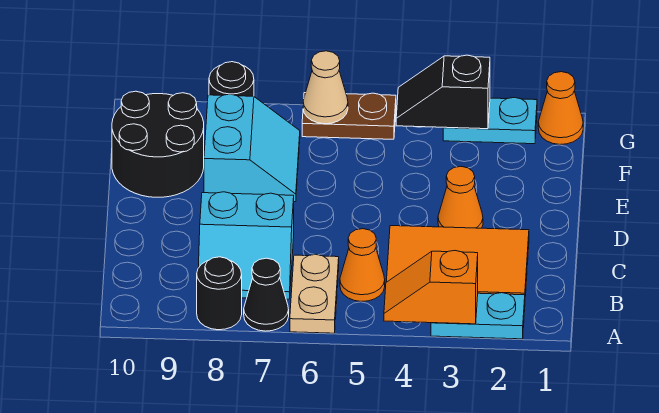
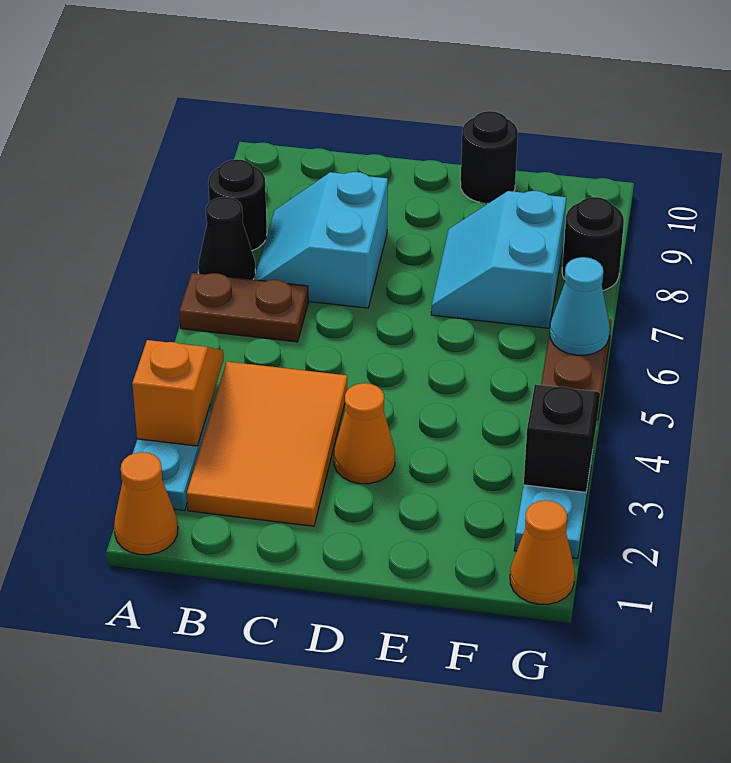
tan 1x2 plate [290,254,339,333] -> brown 1x2 plate [179,273,308,342]
orange 1x1 cone [340,229,385,301] -> orange 1x1 cone moved to [114,452,178,555]
cyan 2x2 slope [204,94,300,202] -> cyan 2x2 slope turned to [431,191,566,328]
black 2x2 round brick [112,91,204,197] -> black 1x1 round brick [461,111,518,203]
tan 1x1 cone [303,51,348,124] -> cyan 1x1 cone [550,257,610,355]

